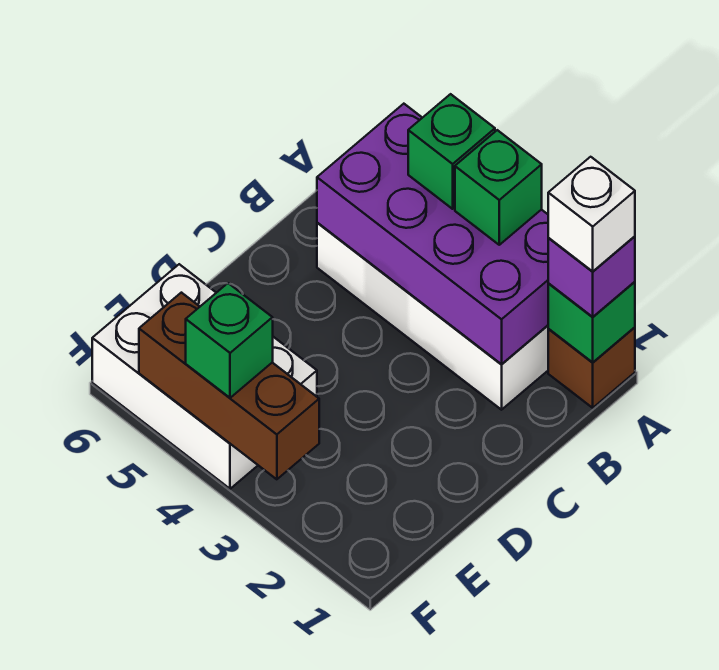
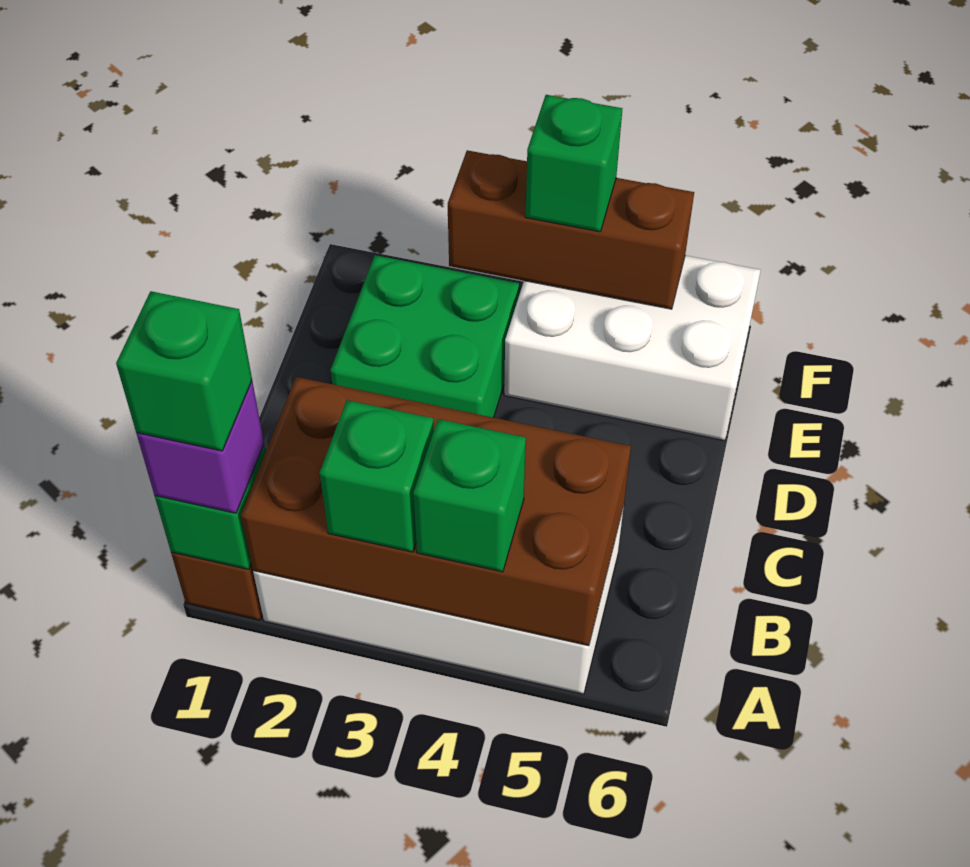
white 1x1 brick [548,157,635,272] -> green 1x1 brick [116,291,252,451]
purple 2x4 brick [317,104,549,364] -> brown 2x4 brick [241,377,631,646]
none -> green 2x2 brick [331,255,519,418]

